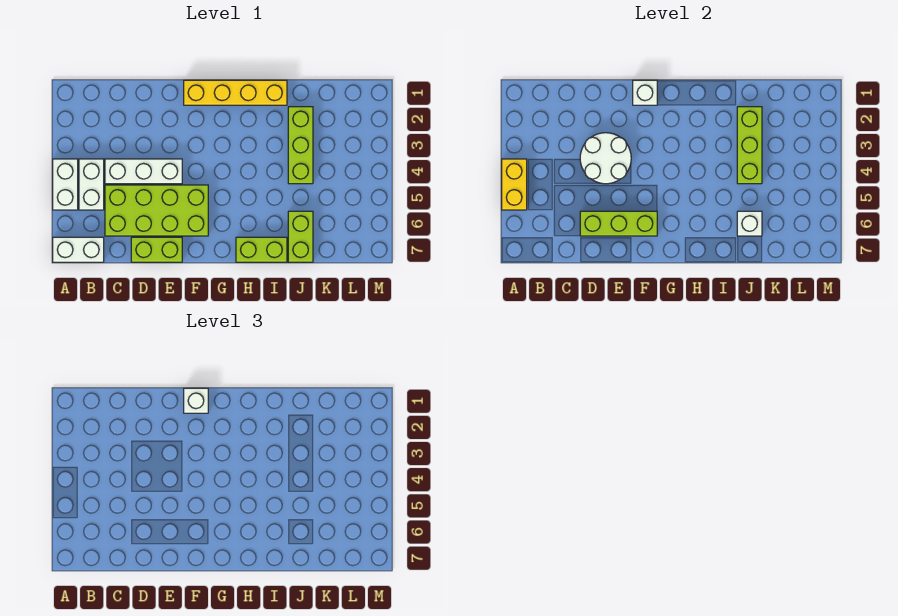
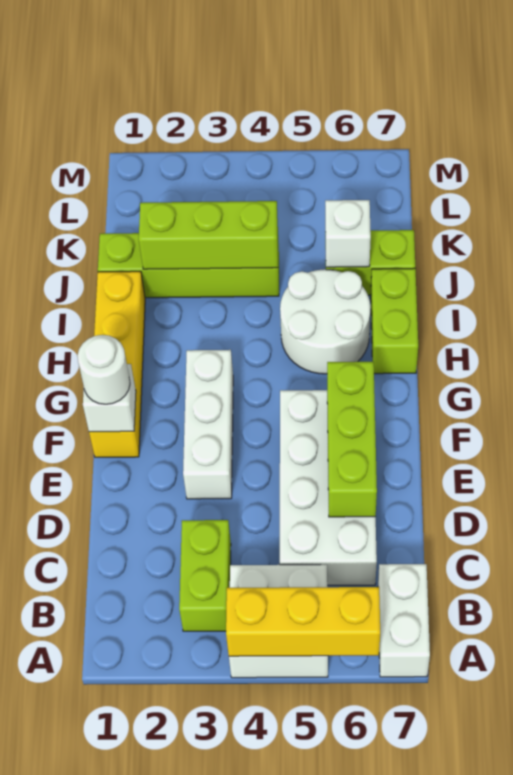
yellow 1x2 brick [502,159,527,210] -> yellow 1x3 brick [226,587,380,656]
white 1x3 brick [105,159,182,184] -> white 1x3 brick moved to [183,350,233,499]
lime 2x4 brick [105,185,208,236] -> white 2x4 brick [280,390,377,585]
white 2x2 round brick [580,133,631,184] -> white 2x2 round brick moved to [280,269,370,374]
lime 1x2 brick [131,237,182,262] -> lime 1x2 brick moved to [179,520,231,631]
white 1x1 brick [184,388,208,413] -> white 1x1 round brick [77,335,130,404]
lime 1x3 brick [288,107,313,184] -> lime 1x4 brick [98,233,279,298]

